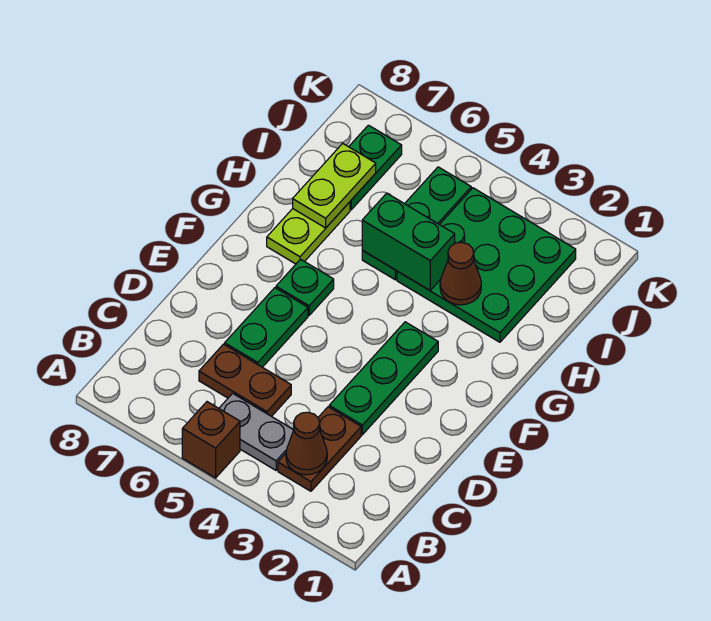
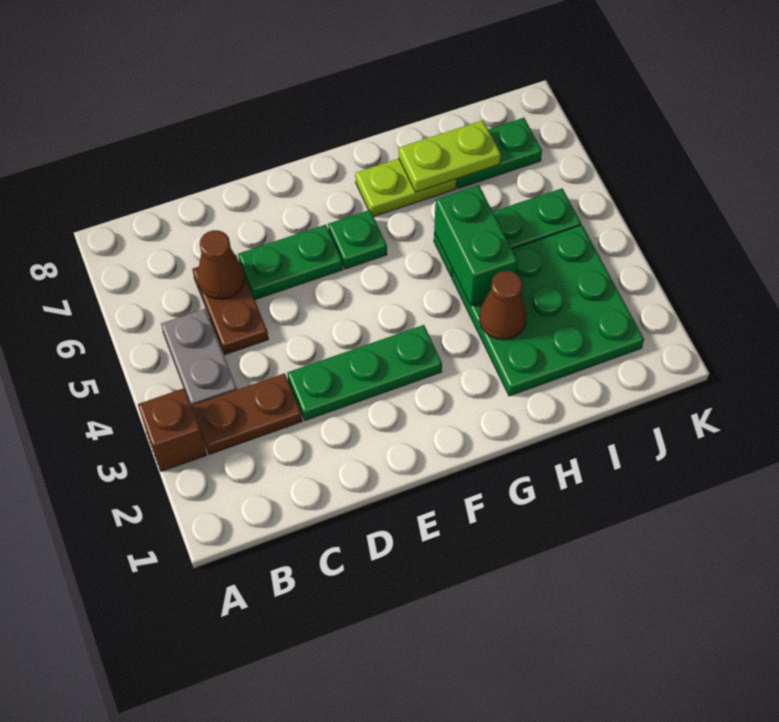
brown 1x1 brick [182,402,240,478] -> brown 1x1 brick moved to [138,388,207,471]
brown 1x1 cone [286,412,327,475] -> brown 1x1 cone moved to [197,230,245,299]

